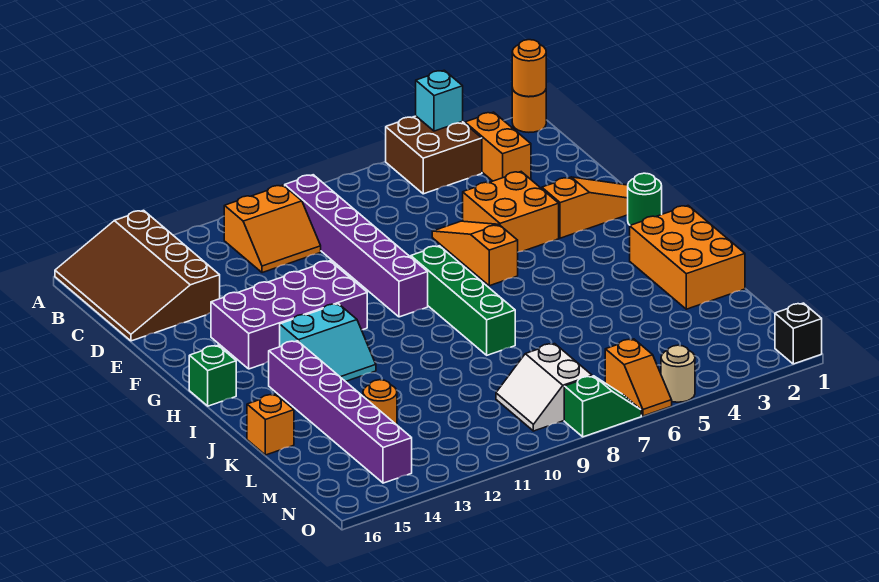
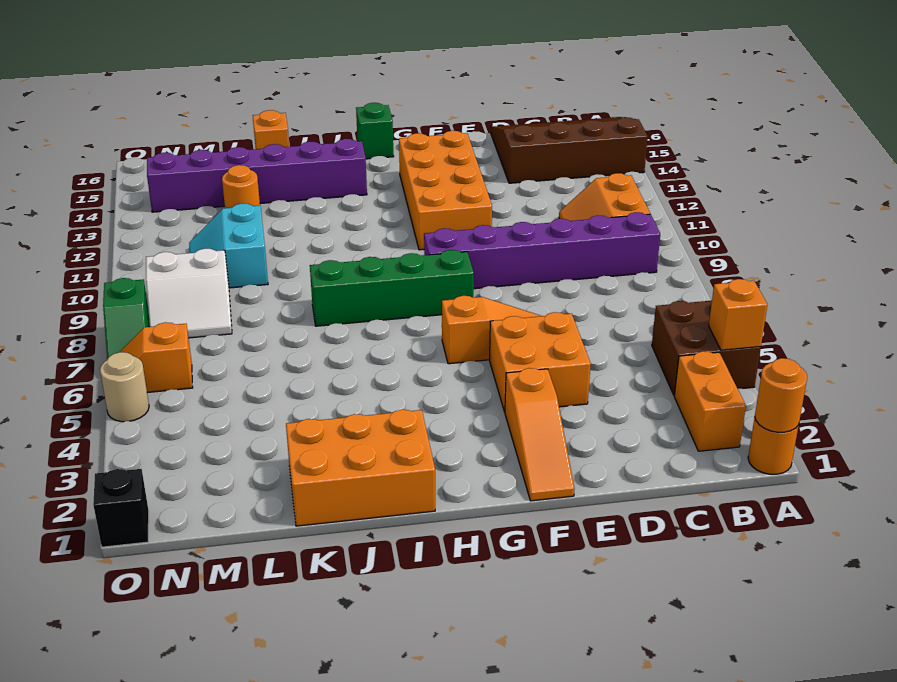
cyan 1x1 brick [416,70,463,131] -> orange 1x1 brick [709,279,767,350]
orange 1x2 brick [465,112,531,181] -> orange 1x2 brick turned to [674,351,746,451]
purple 2x4 brick [211,261,367,369] -> orange 2x4 brick [399,131,492,250]
green 1x1 round brick [628,173,662,225] -> none
cyan 2x2 slope [280,304,376,382] -> cyan 2x2 slope moved to [189,204,268,288]
white 2x2 slope [496,344,592,431] -> white 2x2 slope turned to [146,249,232,338]

